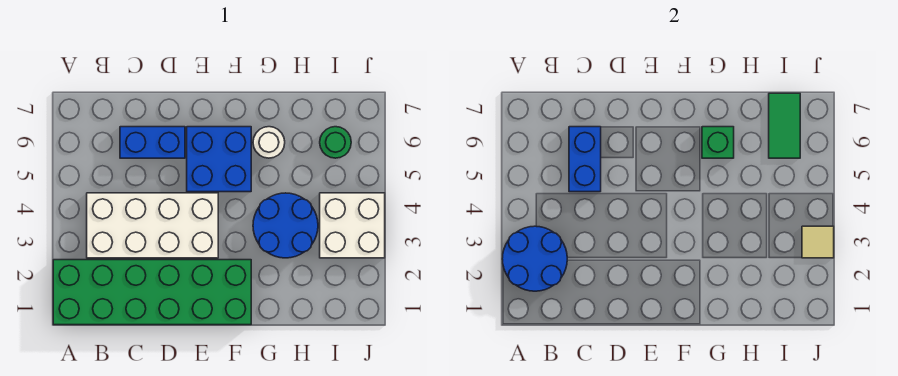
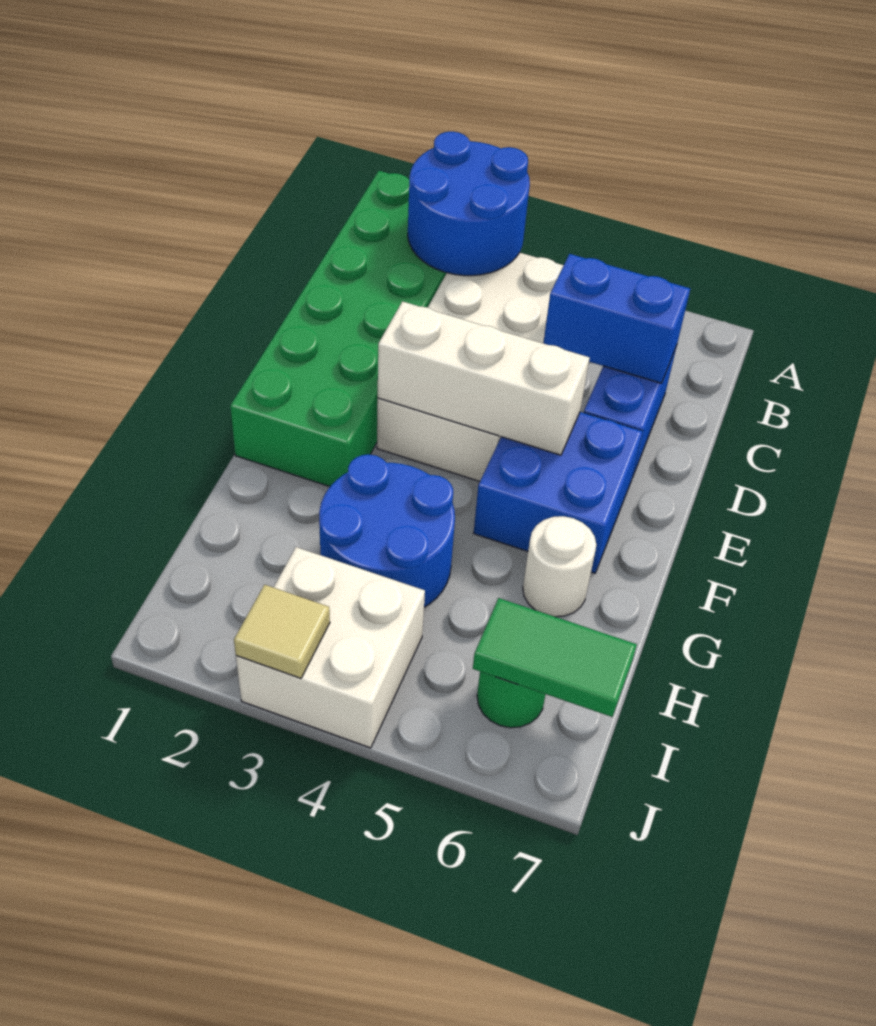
none -> white 1x3 brick [378,301,589,455]
green 1x1 brick [702,127,734,158] -> none

